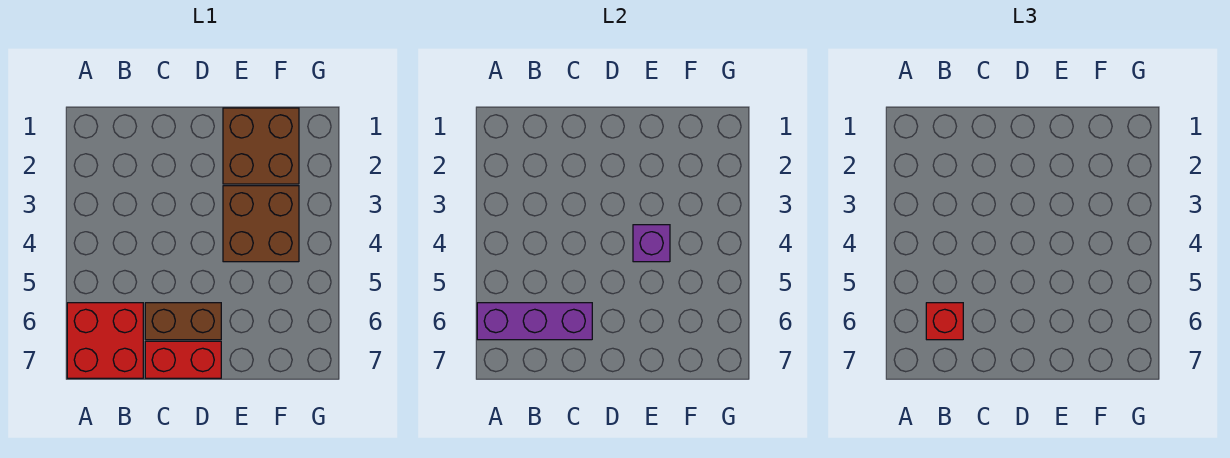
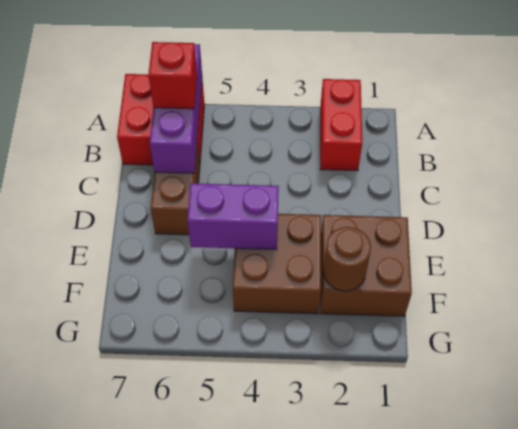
red 1x2 brick [145,341,221,378] -> red 1x2 brick moved to [320,79,362,171]
purple 1x1 brick [633,225,670,262] -> purple 1x2 brick [187,183,279,250]
none -> brown 1x1 round brick [323,227,371,291]

